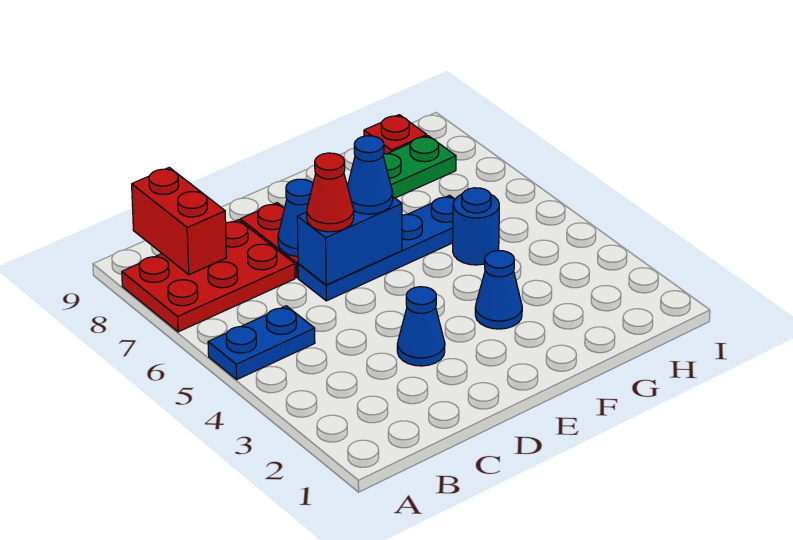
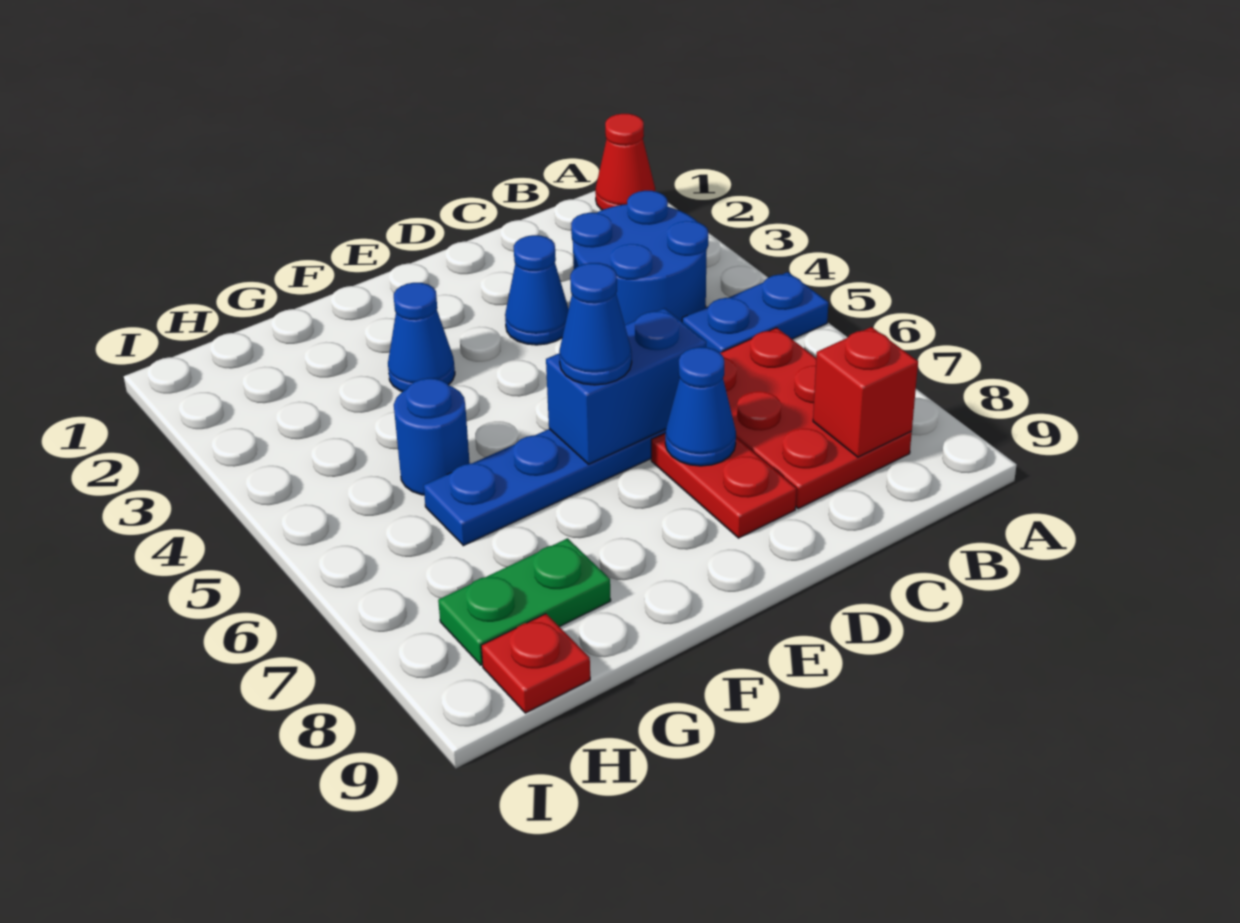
red 2x3 plate [122,220,295,332] -> red 2x3 plate turned to [721,328,912,508]
none -> blue 2x2 round brick [571,191,708,325]
red 1x2 brick [132,167,226,275] -> red 1x1 brick [813,327,918,457]
red 1x1 cone [307,153,354,232] -> red 1x1 cone moved to [595,114,655,210]

